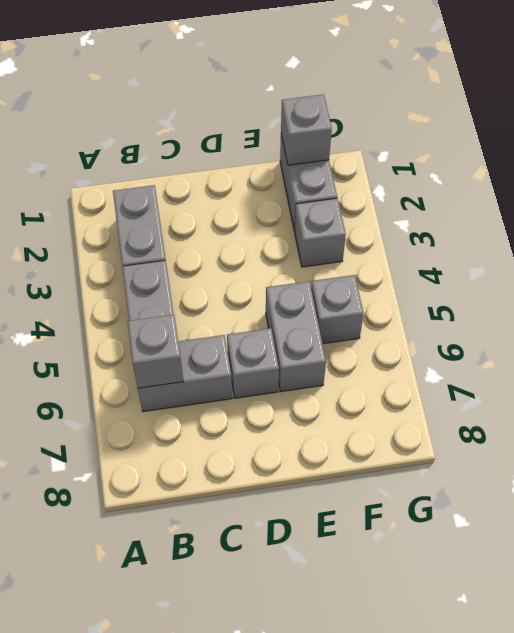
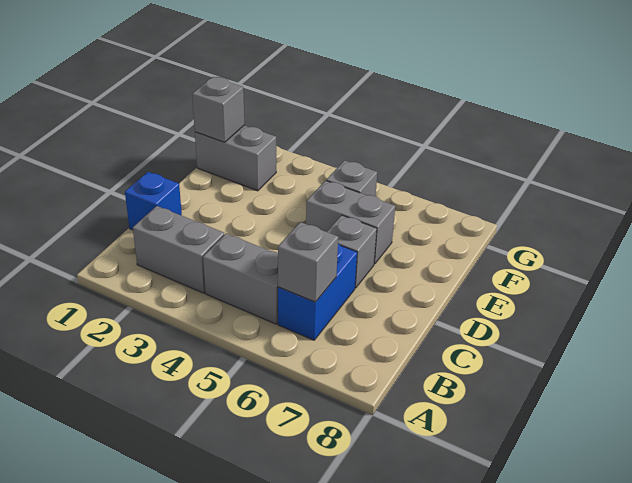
grey 1x2 brick [138,335,232,412] -> blue 1x2 brick [278,244,357,340]
none -> blue 1x1 brick [125,172,182,230]
grey 1x1 brick [294,199,346,267] -> none

